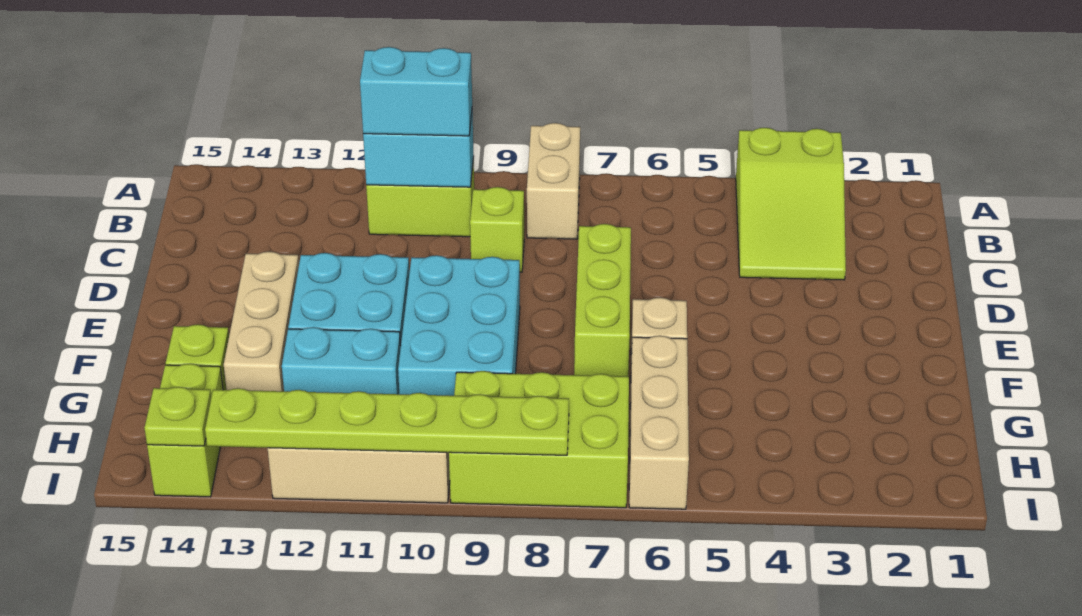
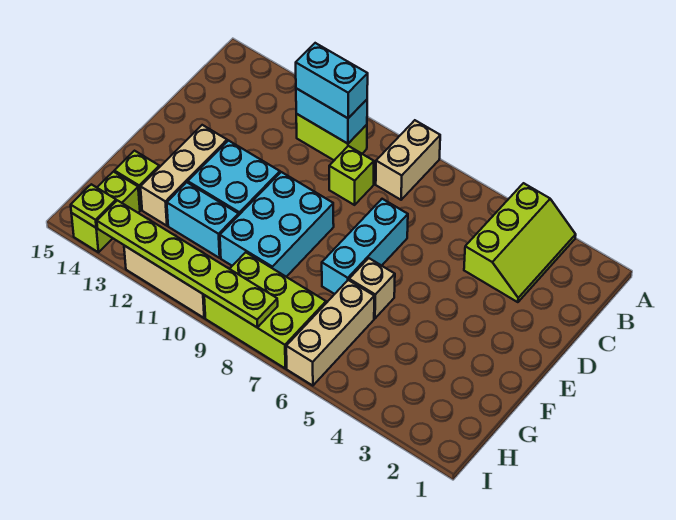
lime 2x3 slope [736,128,846,280] -> lime 2x3 slope turned to [464,183,576,302]
lime 1x3 brick [574,224,631,376] -> cyan 1x3 brick [322,199,408,294]

